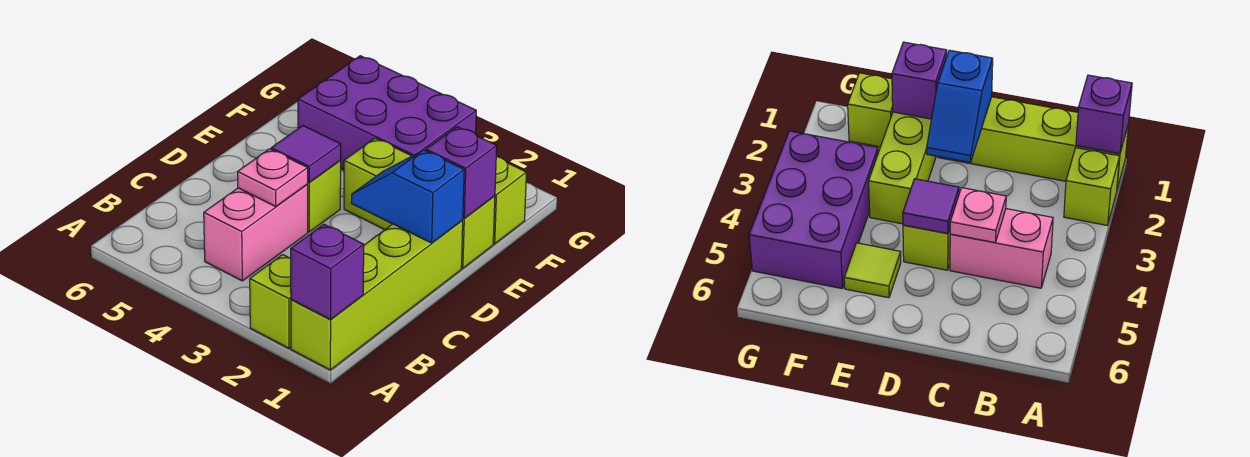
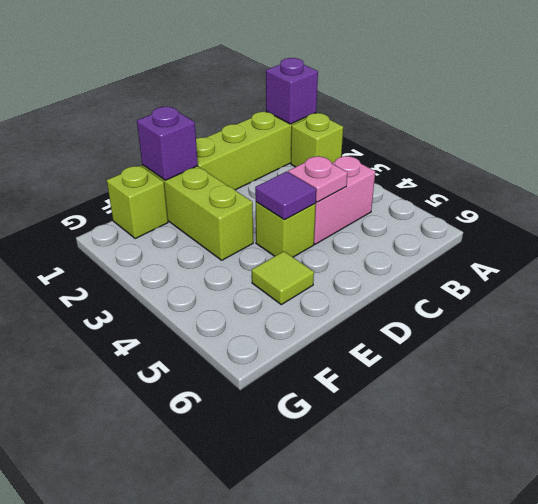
blue 1x2 slope [351,150,464,243] -> none
purple 2x3 brick [298,56,476,170] -> none

